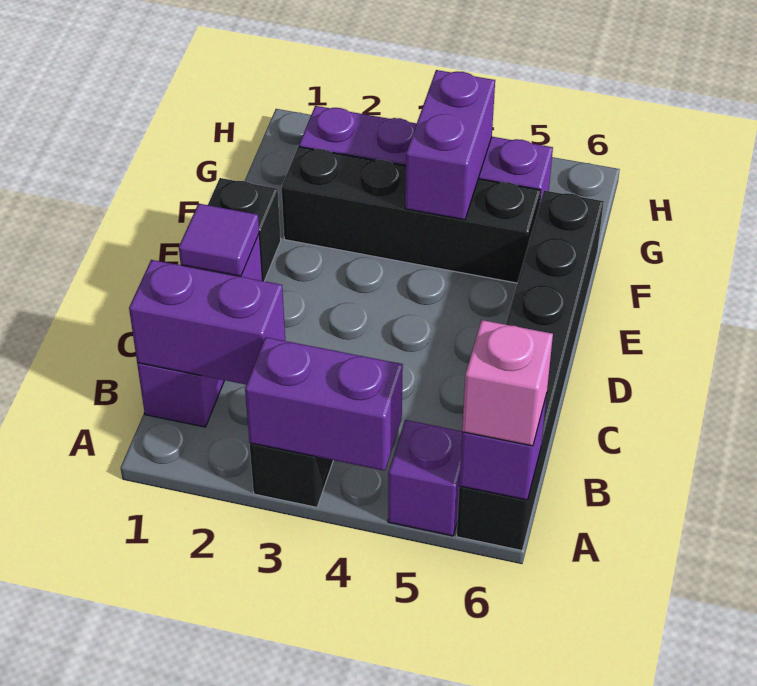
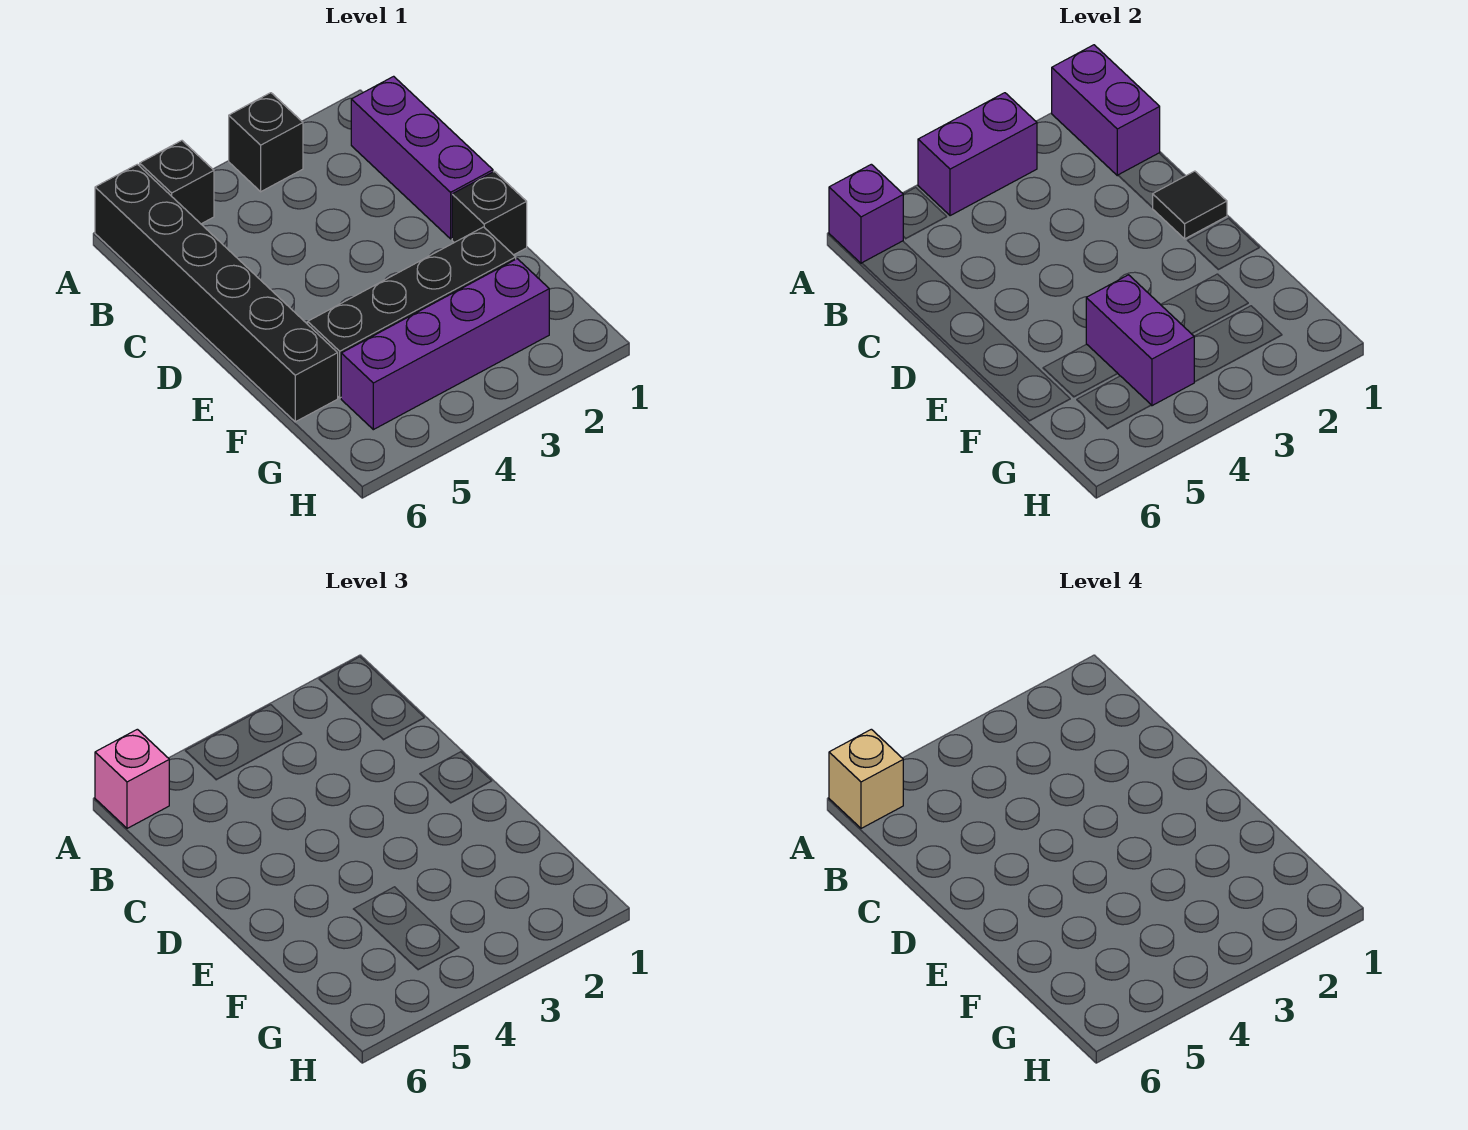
purple 1x1 brick [388,420,462,536] -> black 1x1 brick [140,141,214,224]
none -> tan 1x1 brick [829,729,903,828]
purple 1x2 brick [129,260,285,385] -> purple 1x2 brick turned to [1052,45,1160,175]
purple 1x1 tile [179,204,259,276] -> black 1x1 tile [1153,171,1227,239]

